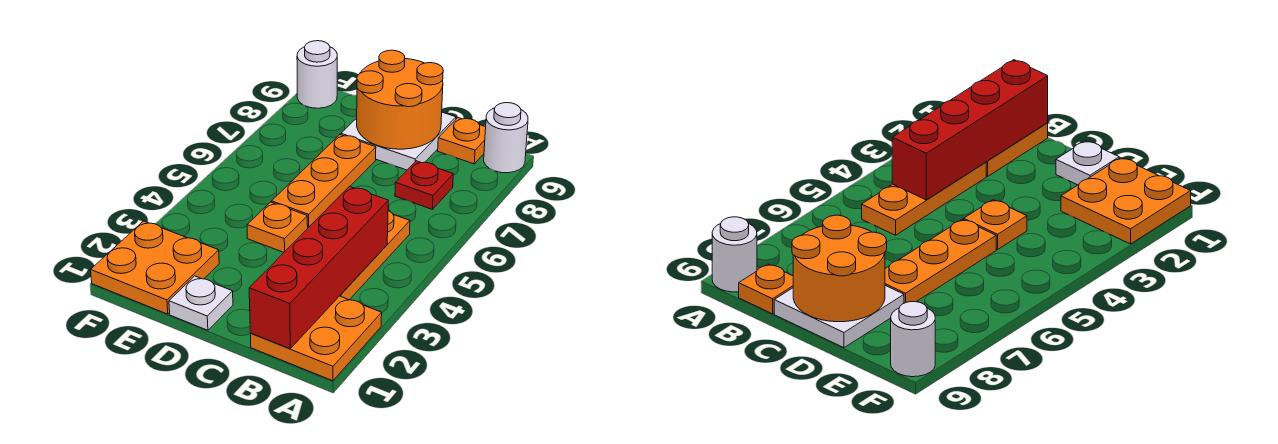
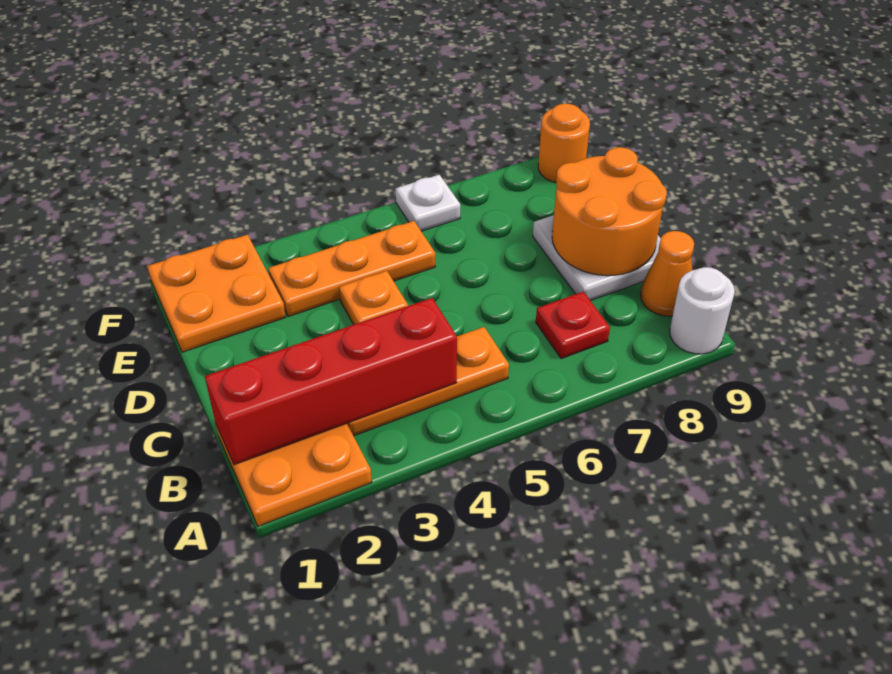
orange 1x1 plate [438,118,486,164] -> orange 1x1 cone [641,231,694,316]
white 1x1 plate [169,276,233,330] -> white 1x1 plate moved to [396,175,460,231]
orange 1x3 plate [272,135,376,228] -> orange 1x3 plate moved to [268,221,435,317]
white 1x1 round brick [297,41,337,108] -> orange 1x1 round brick [538,104,590,182]

